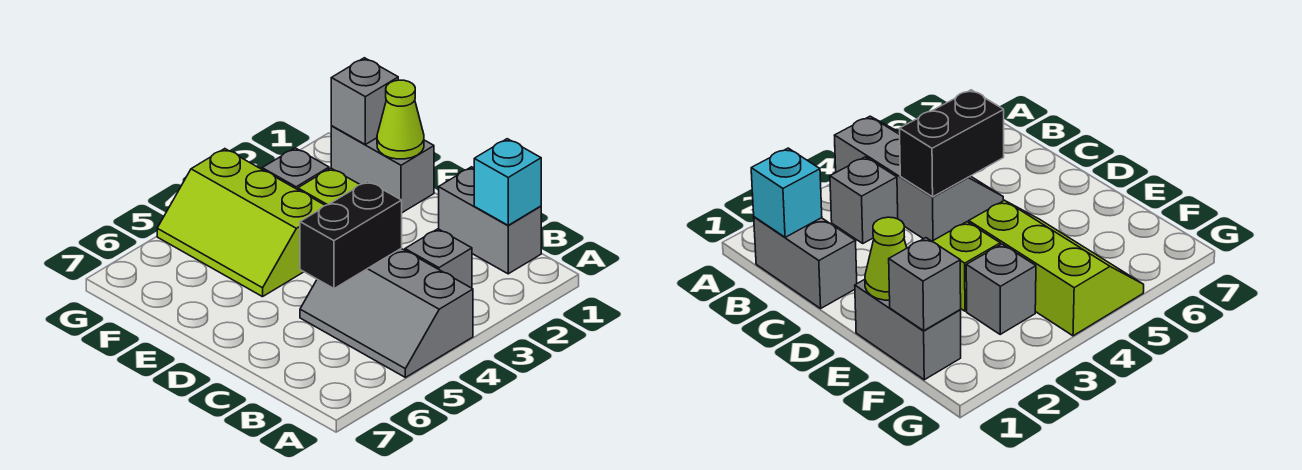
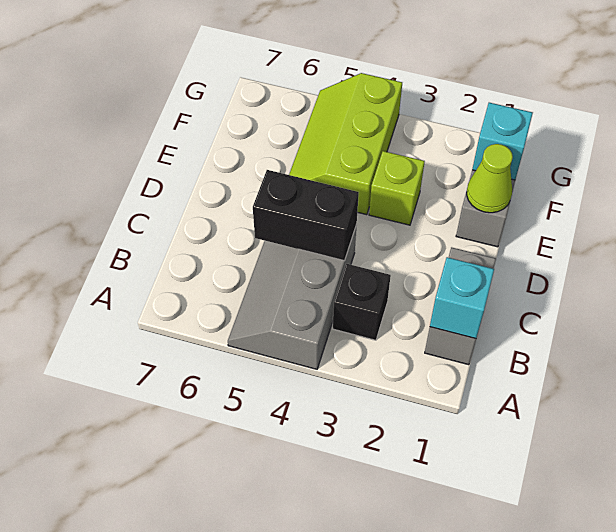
grey 1x1 brick [405,229,472,288] -> black 1x1 brick [333,264,391,340]
grey 1x1 brick [331,58,398,144] -> cyan 1x1 brick [472,103,533,180]
grey 1x1 brick [262,148,329,190] -> none

